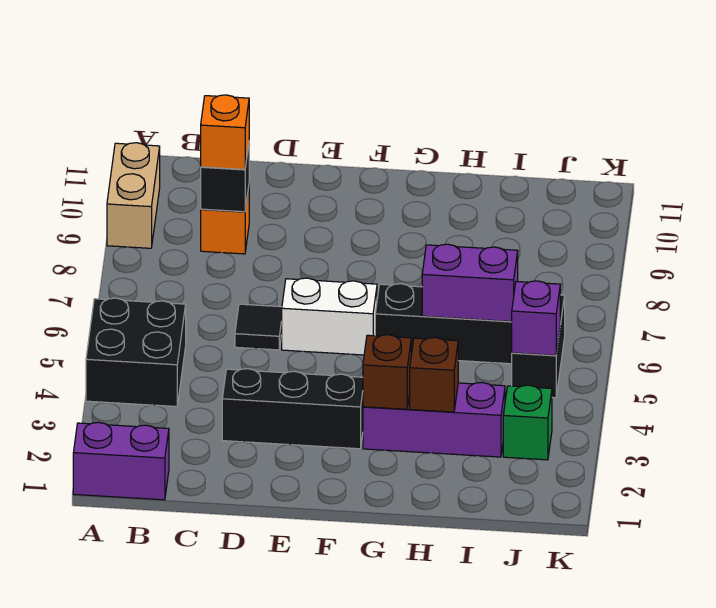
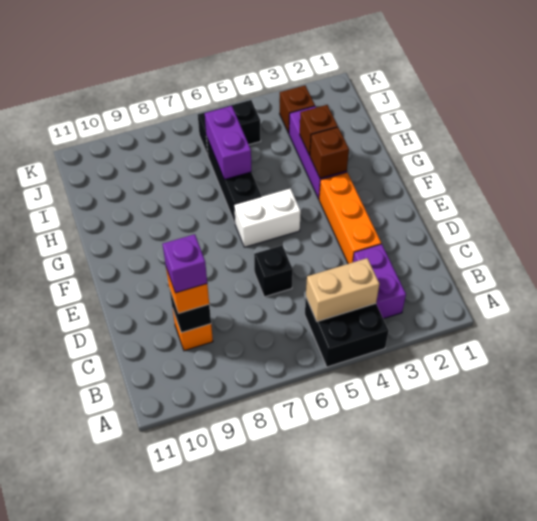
purple 1x2 brick [73,422,169,500] -> purple 1x2 brick moved to [353,244,406,319]
tan 1x2 brick [107,143,160,248] -> tan 1x2 brick moved to [306,258,379,322]
black 1x3 brick [222,369,363,449] -> orange 1x3 brick [319,172,381,264]
black 1x1 tile [235,304,282,350] -> black 1x1 brick [254,245,293,297]
white 1x2 brick [282,278,377,355] -> white 1x2 brick turned to [234,188,301,247]
green 1x1 brick [503,385,552,460] -> brown 1x1 brick [280,85,315,133]
purple 1x1 brick [512,281,560,355] -> purple 1x1 brick moved to [163,234,207,293]

